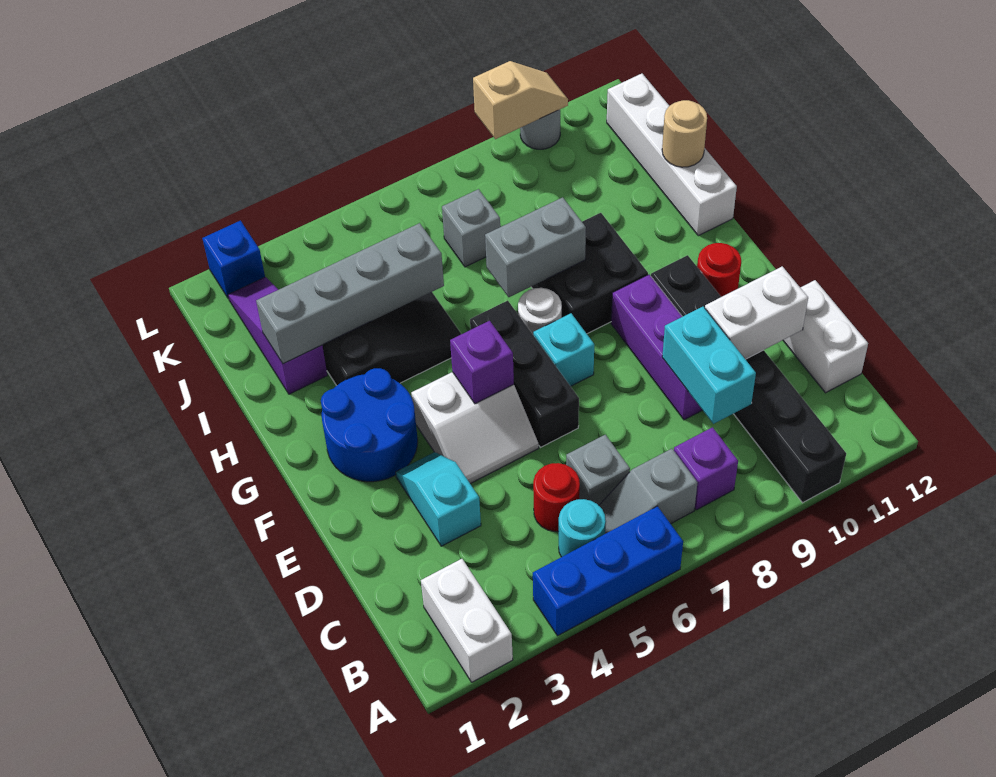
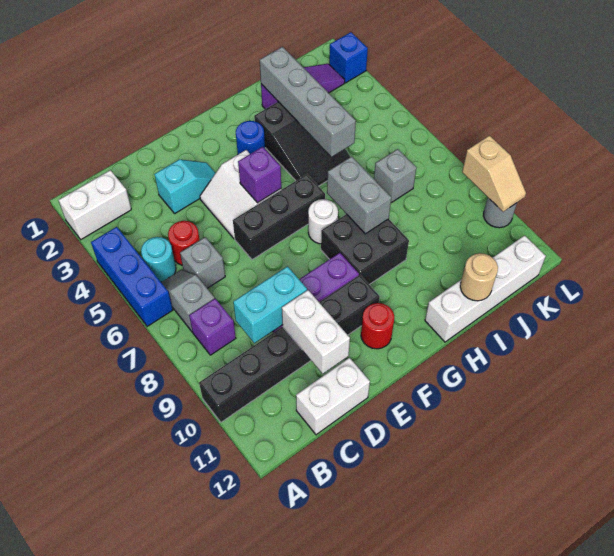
blue 2x2 round brick [321,368,418,482] -> blue 1x1 round brick [236,121,265,154]
cyan 1x1 brick [533,313,594,386] -> none

